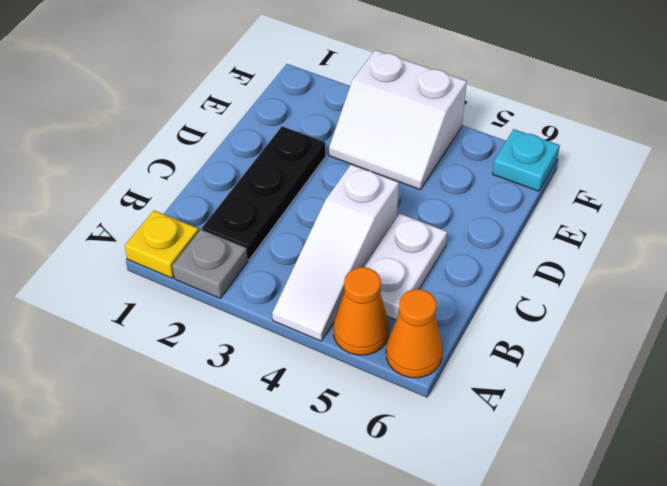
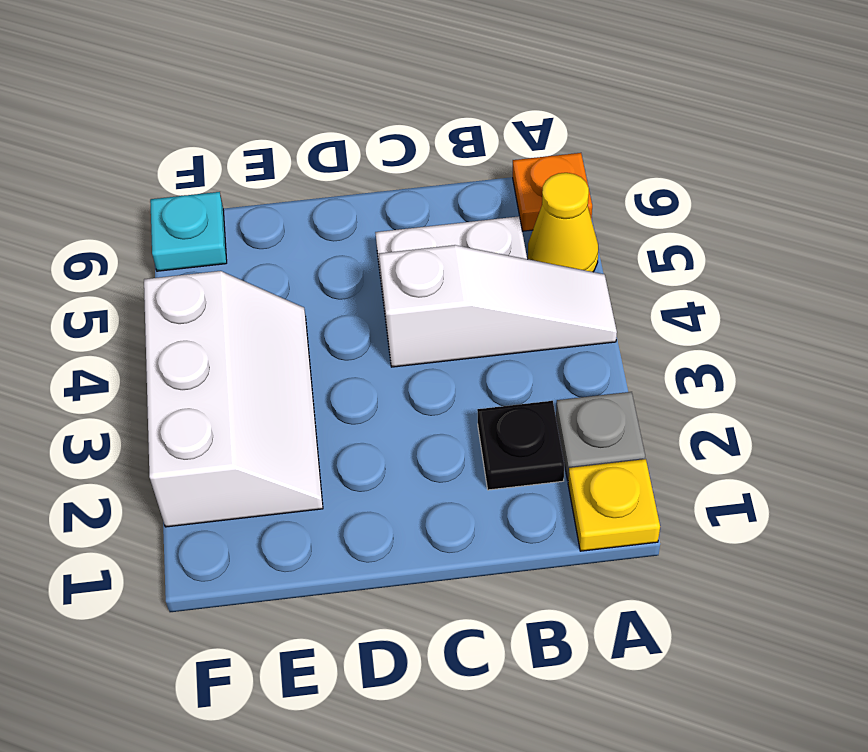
orange 1x1 cone [334,267,389,355] -> yellow 1x1 cone [528,173,598,272]
orange 1x1 cone [386,289,443,378] -> orange 1x1 plate [513,153,592,231]
black 1x3 plate [202,126,326,260] -> black 1x1 plate [477,401,564,490]
white 2x2 slope [329,50,467,190] -> white 2x3 slope [144,271,323,527]

